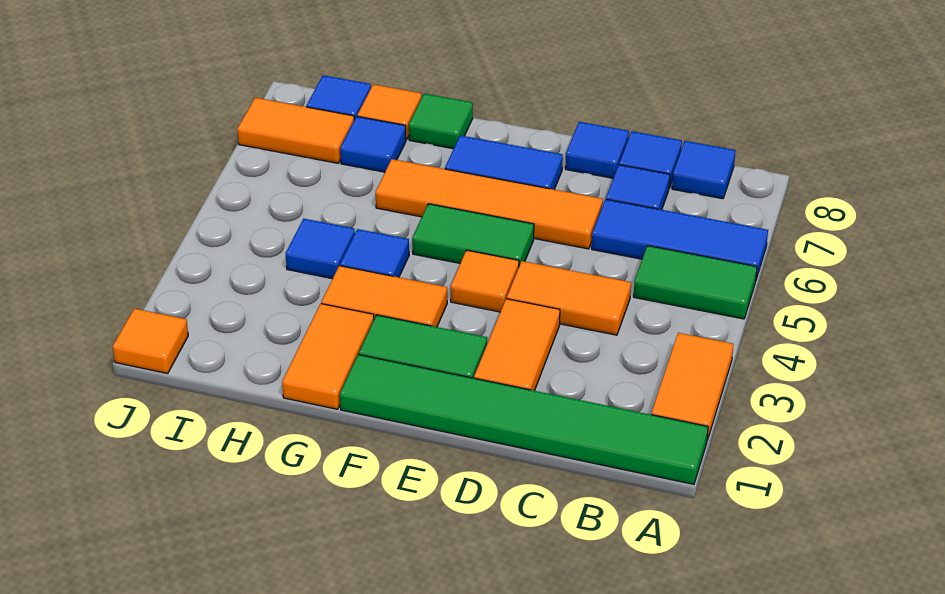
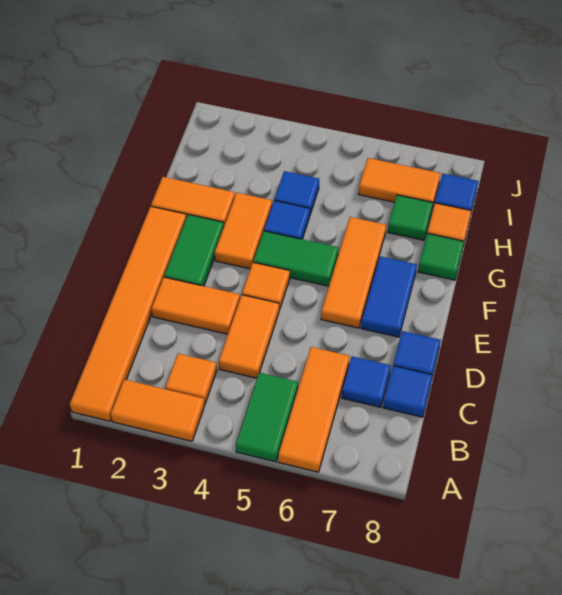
green 1x6 tile [340,355,708,484] -> orange 1x6 tile [70,206,186,421]
blue 1x3 tile [592,199,768,279] -> orange 1x3 tile [278,347,350,472]
blue 1x1 tile [672,141,736,199] -> none
orange 1x4 tile [376,159,603,249] -> orange 1x3 tile [321,217,386,328]
green 1x2 tile [412,204,534,266] -> green 1x2 tile turned to [253,231,339,286]
blue 1x1 tile [340,116,406,172] -> green 1x1 tile [388,195,433,240]
orange 1x2 tile [237,98,354,163] -> orange 1x2 tile turned to [359,158,441,208]
orange 1x1 tile [113,309,188,373] -> orange 1x1 tile moved to [165,354,217,405]

